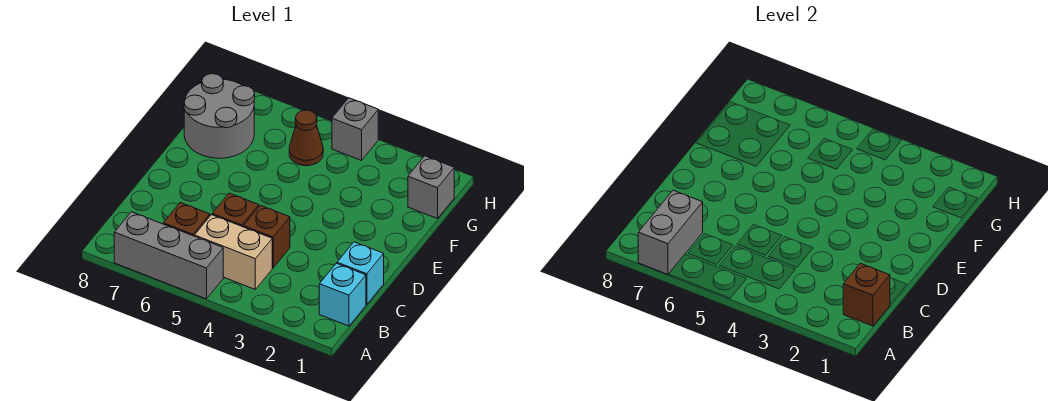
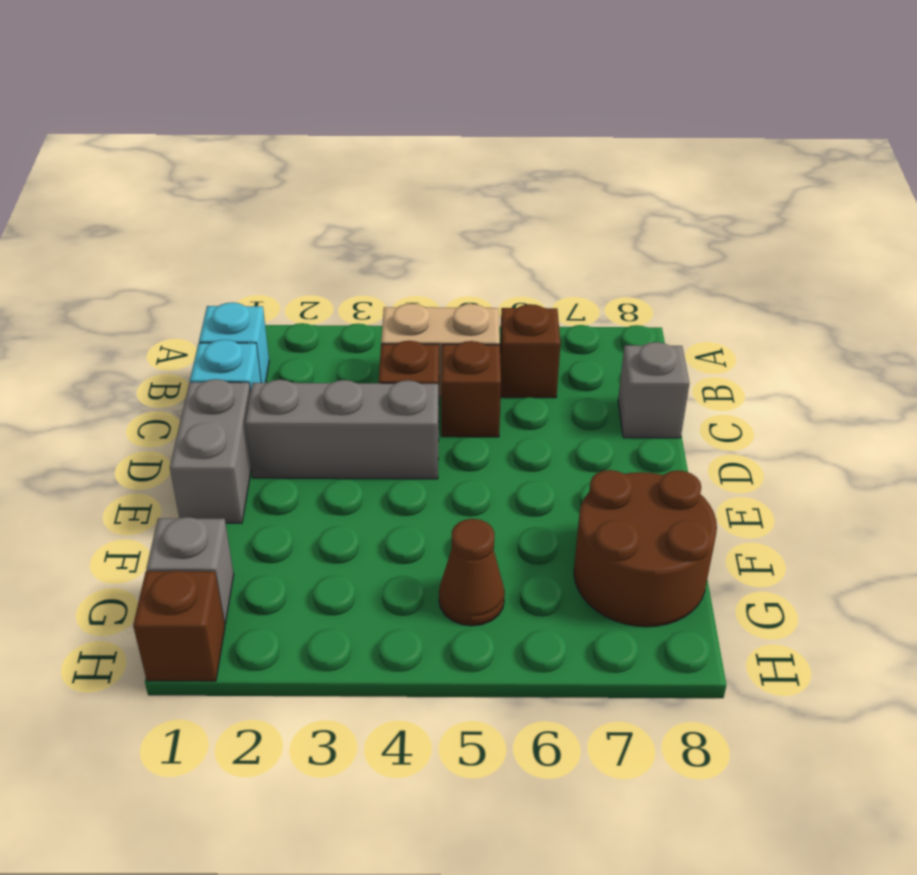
grey 1x3 brick [114,212,223,299] -> grey 1x3 brick moved to [245,380,439,479]
grey 1x2 brick [638,190,703,274] -> grey 1x2 brick moved to [170,379,251,523]
brown 1x1 brick [843,263,890,326] -> brown 1x1 brick moved to [133,571,225,681]
grey 2x2 round brick [184,74,255,158] -> brown 2x2 round brick [574,470,717,627]
grey 1x1 brick [332,98,378,161] -> grey 1x1 brick moved to [618,342,689,438]

